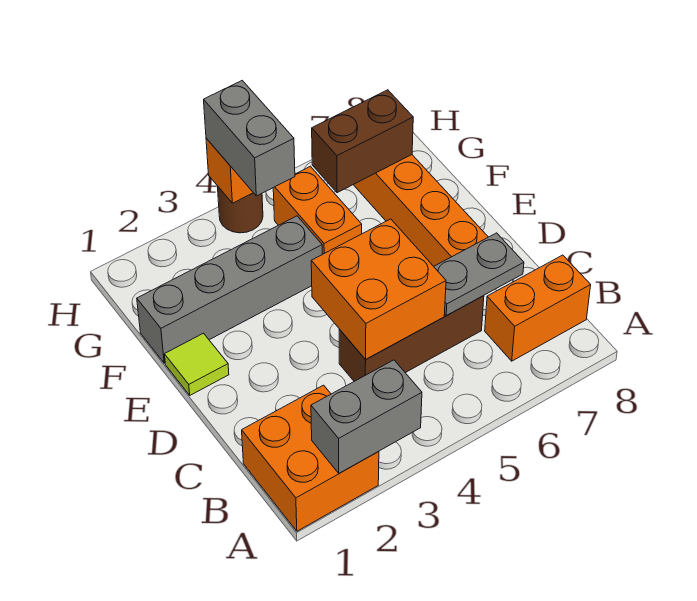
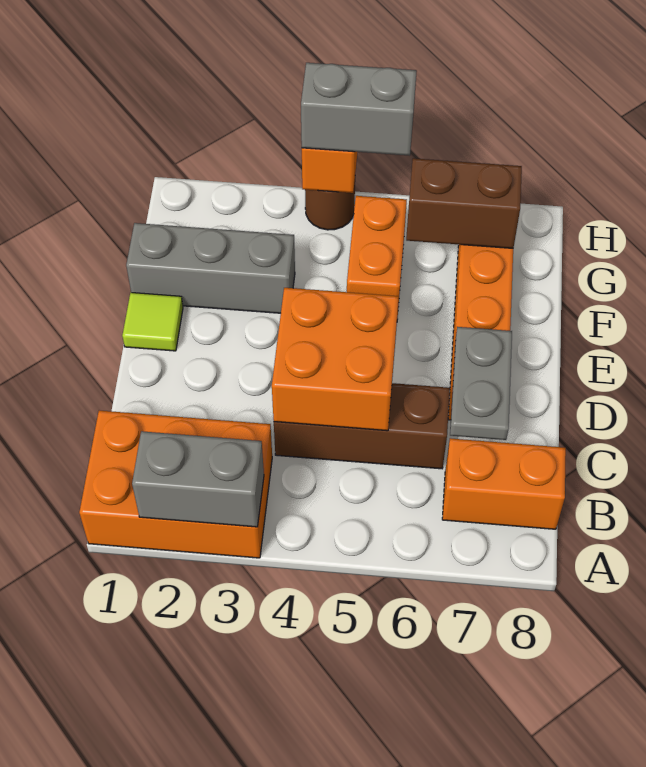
orange 2x2 brick [242,385,379,531] -> orange 2x3 brick [79,411,272,558]
grey 1x2 plate [434,233,524,316] -> grey 1x2 plate turned to [450,327,512,440]
grey 1x4 brick [137,216,322,363] -> grey 1x3 brick [126,223,295,313]
grey 1x2 brick [204,81,295,196] -> grey 1x2 brick turned to [301,63,417,156]

